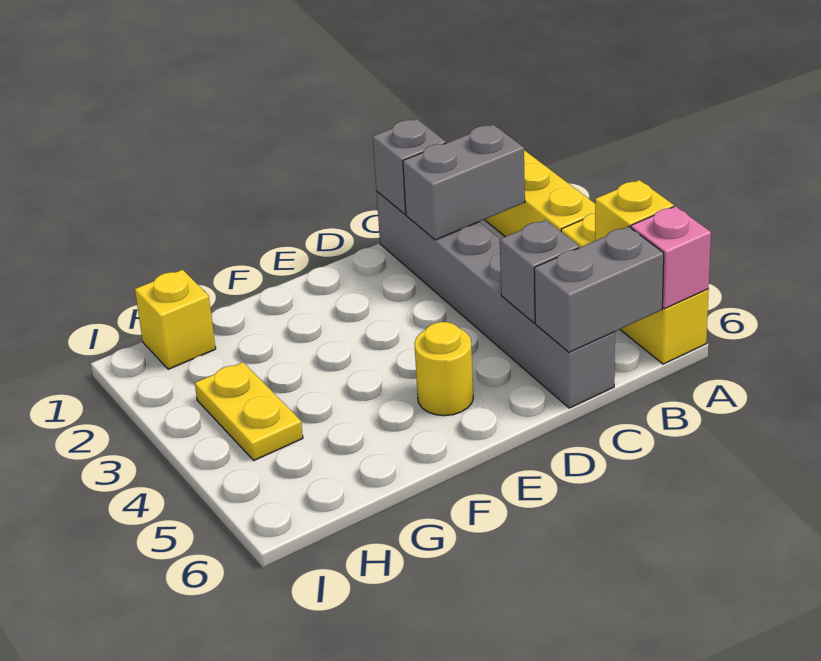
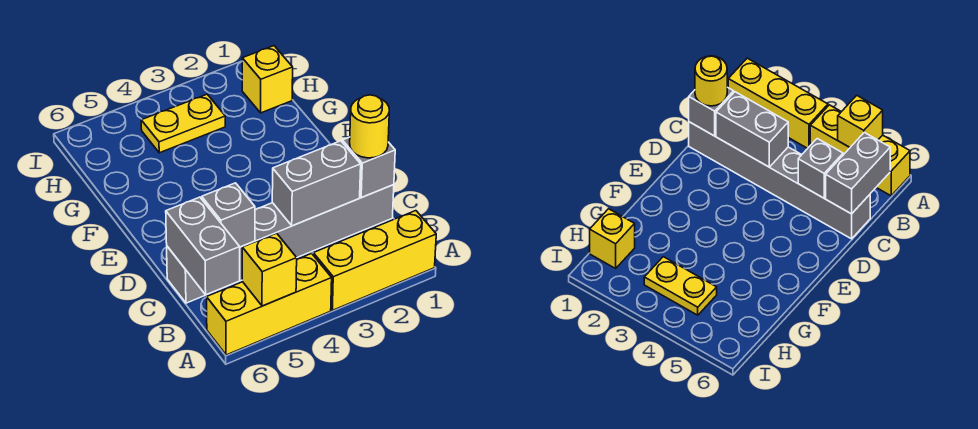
pink 1x1 brick [631,206,711,309] -> none
grey 1x2 brick [403,125,525,240] -> grey 1x2 brick turned to [272,141,361,226]
yellow 1x1 round brick [414,322,473,416] -> yellow 1x1 round brick moved to [350,95,389,158]

